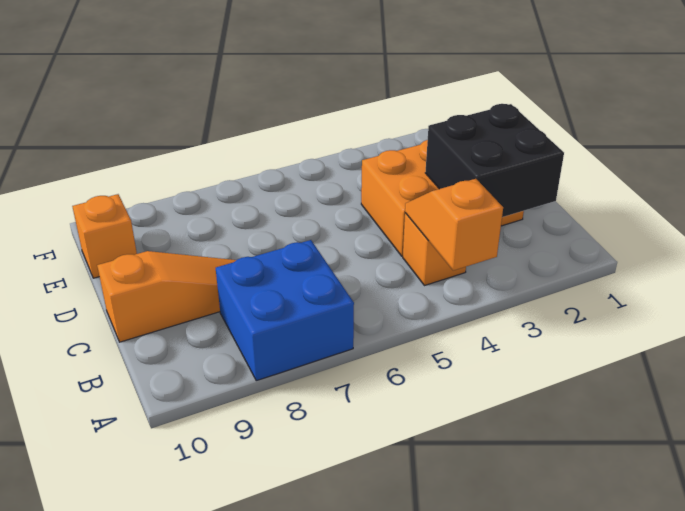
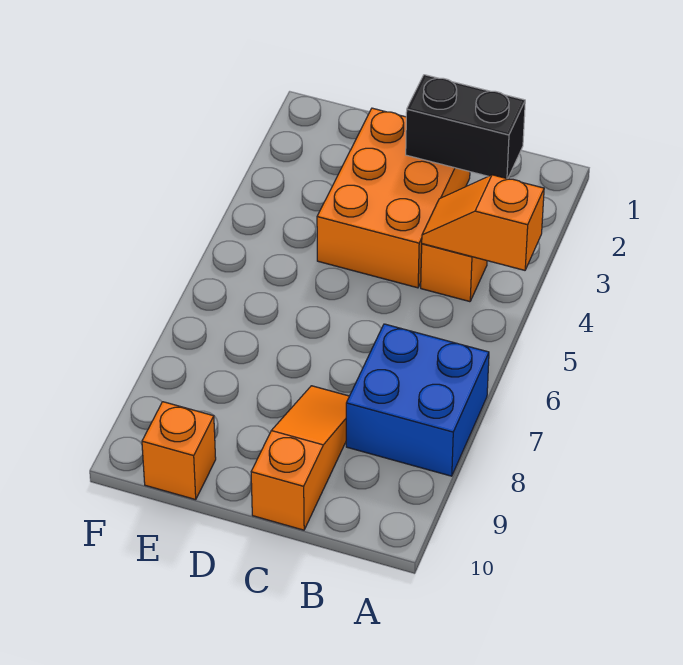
black 2x2 brick [425,104,564,217] -> black 1x2 brick [406,75,525,179]

